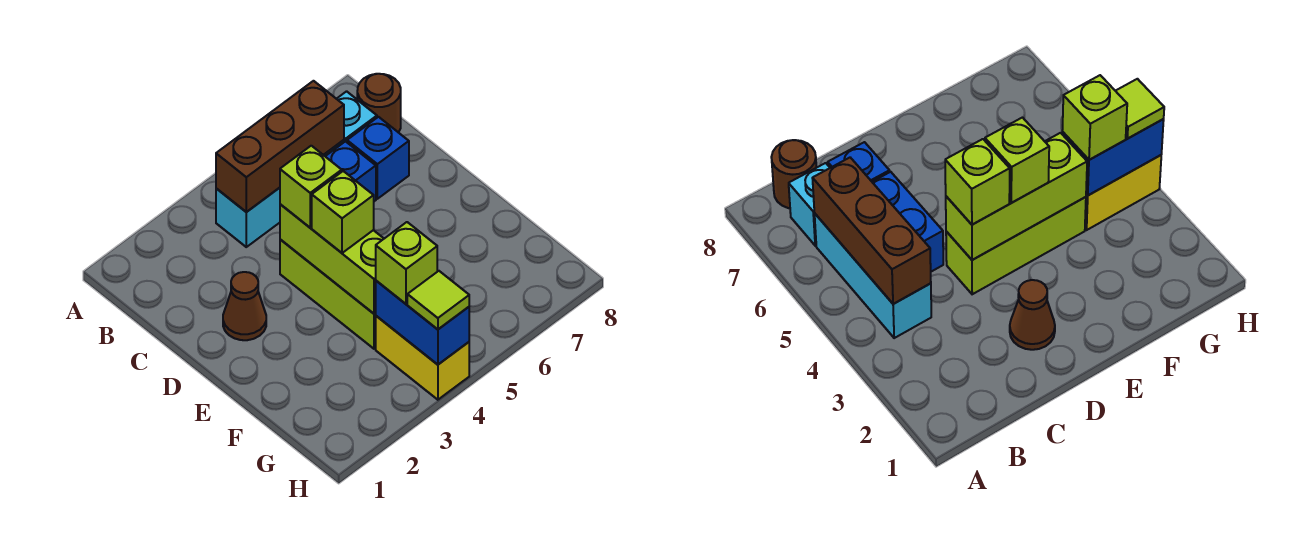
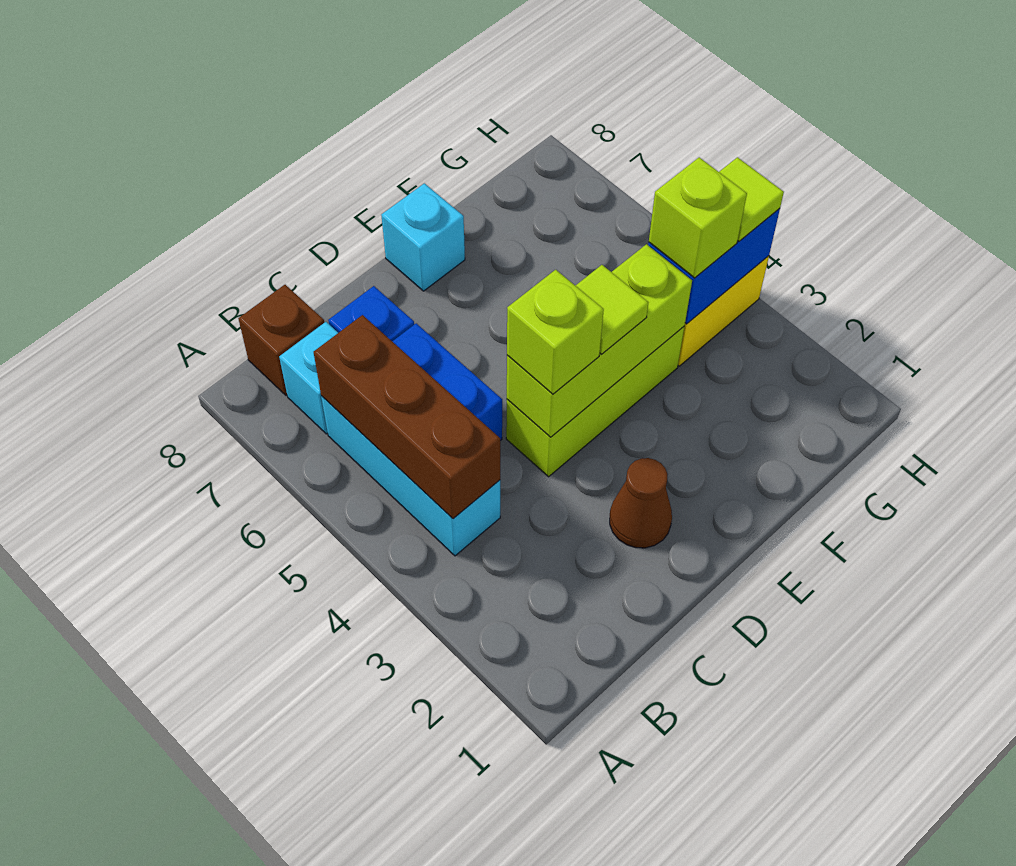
brown 1x1 round brick [357,74,401,133] -> brown 1x1 brick [238,285,324,395]
lime 1x1 brick [312,171,374,253] -> lime 1x1 tile [575,265,648,354]
none -> cyan 1x1 brick [381,183,465,291]

